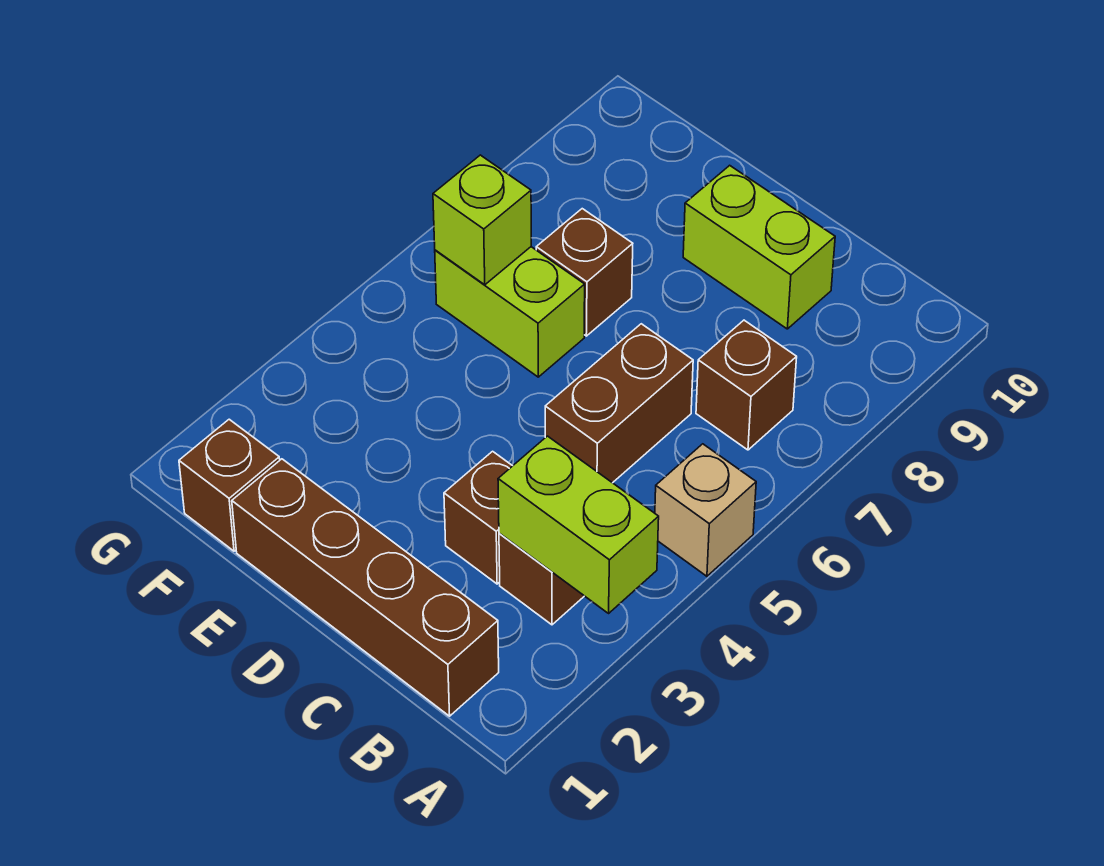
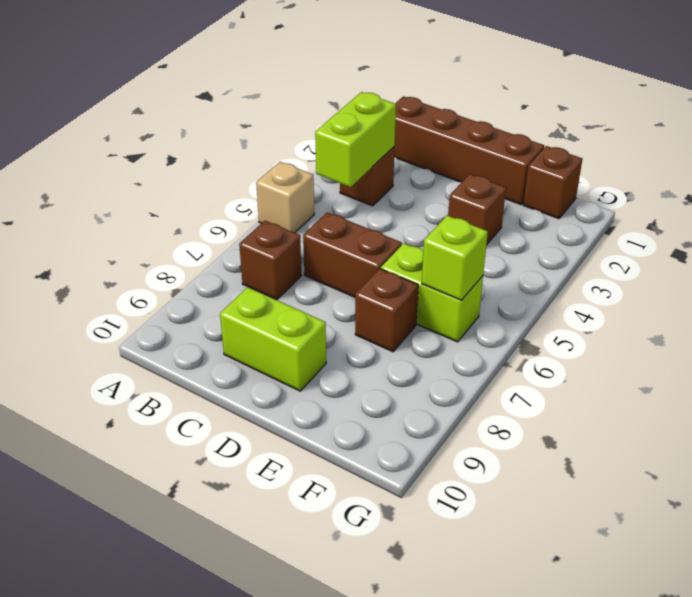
lime 1x2 brick [498,436,659,613] -> lime 1x2 brick turned to [315,92,396,187]
brown 1x1 brick [444,451,512,584] -> brown 1x1 brick moved to [448,174,506,245]
brown 1x2 brick [545,324,693,483] -> brown 1x2 brick turned to [303,212,402,297]

